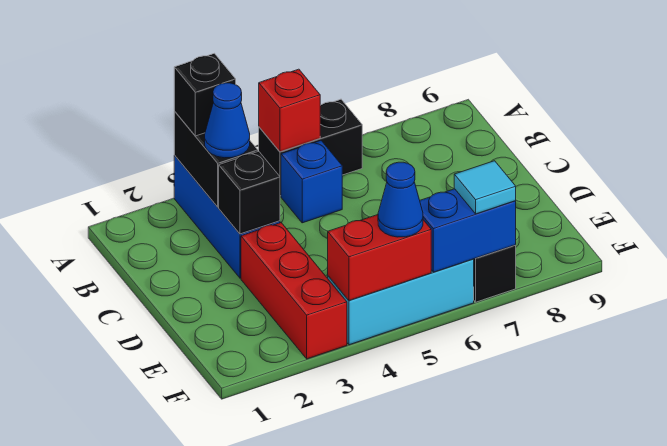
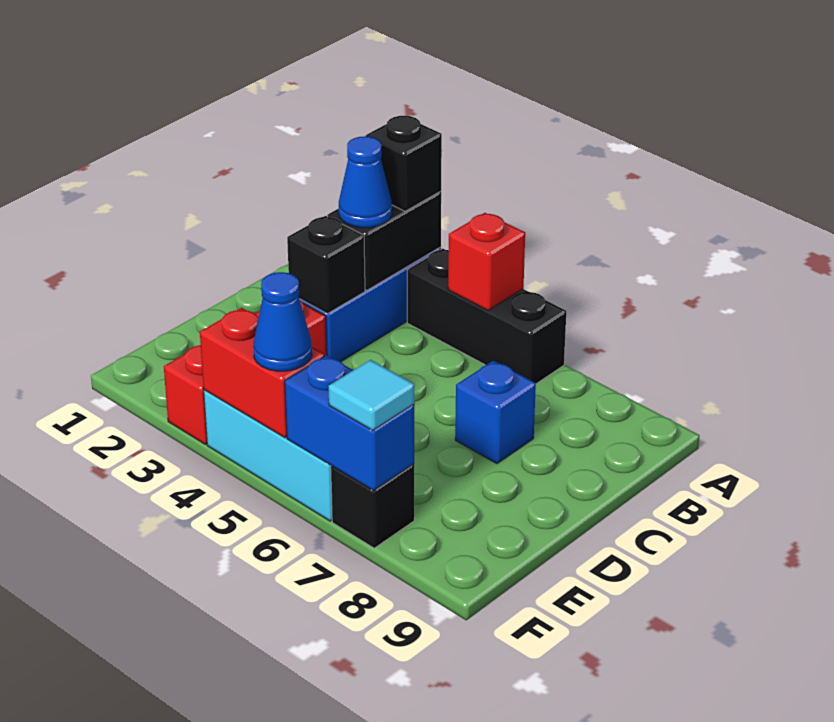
black 1x2 brick [259,99,362,196] -> black 1x3 brick [407,249,566,384]
blue 1x1 brick [281,140,342,223] -> blue 1x1 brick moved to [455,361,536,464]

